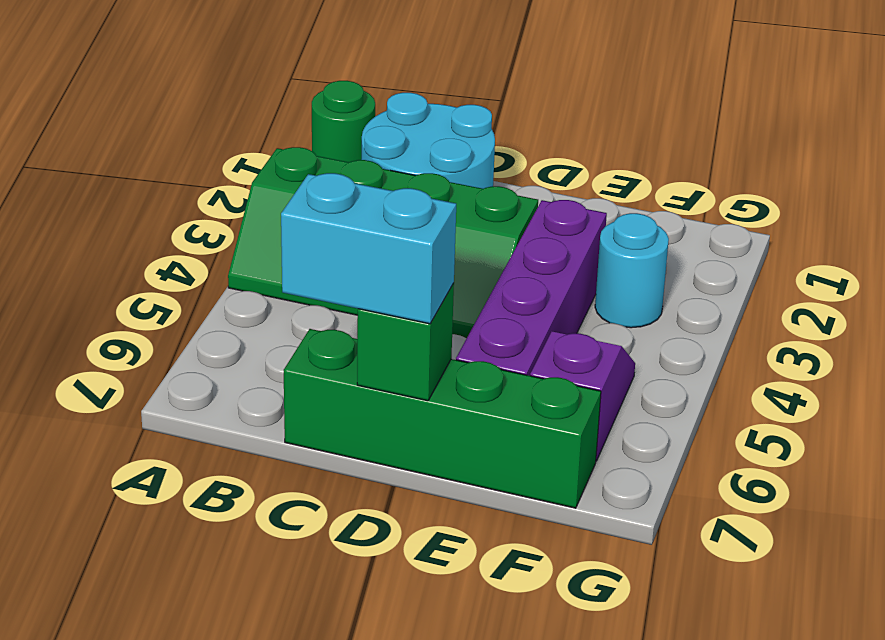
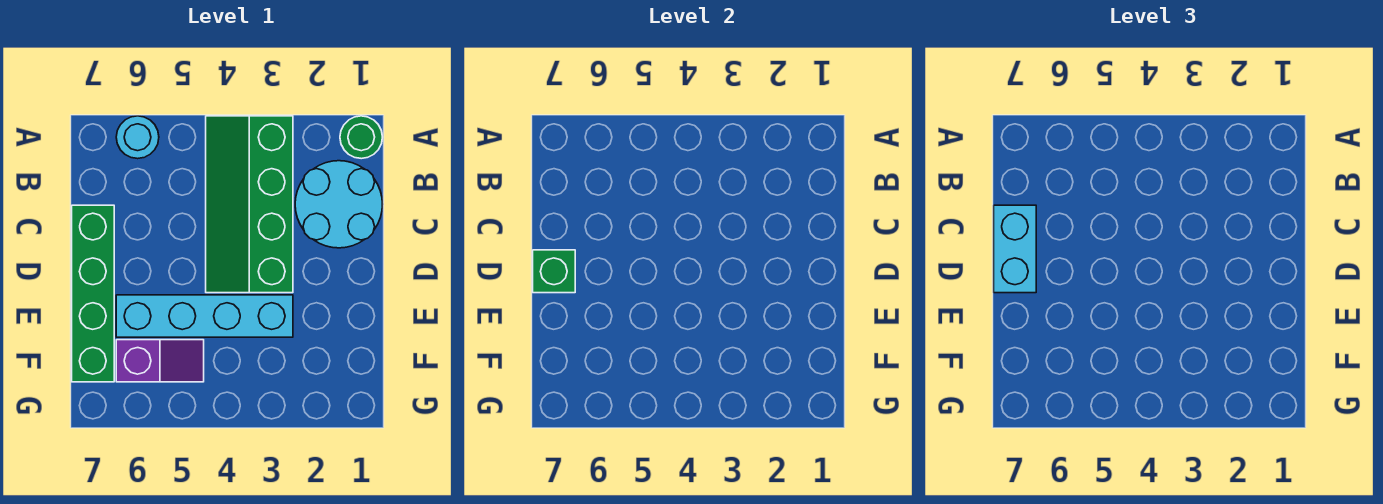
purple 1x4 brick [456,200,607,376] -> cyan 1x4 brick [116,295,293,337]
cyan 1x1 round brick [595,213,669,328] -> cyan 1x1 round brick moved to [116,116,159,159]

